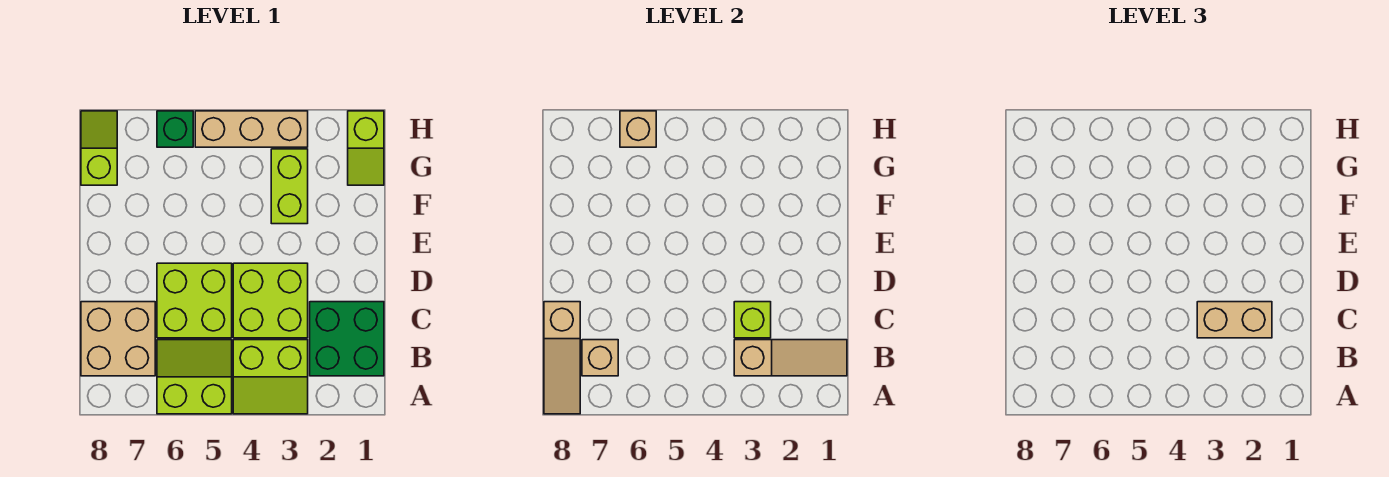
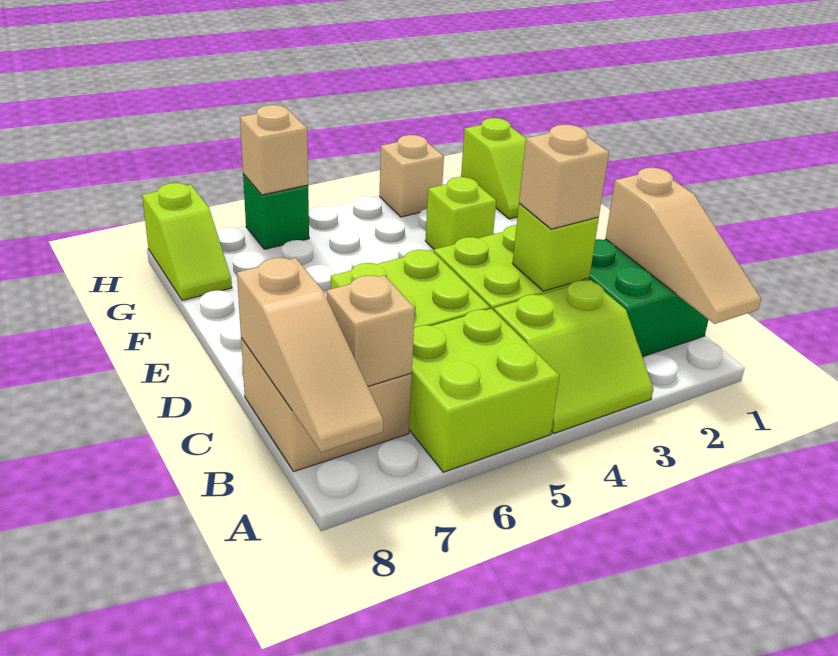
lime 2x2 slope [157,340,232,414] -> lime 2x2 brick [409,309,560,472]
tan 1x3 slope [734,340,847,376] -> tan 1x3 slope turned to [606,168,761,324]
tan 1x2 brick [1197,302,1272,338] -> tan 1x1 brick [519,125,609,229]
lime 1x2 brick [271,149,308,224] -> lime 1x1 brick [425,177,496,249]
lime 1x2 slope [81,111,117,185] -> lime 1x2 slope turned to [142,183,232,300]
tan 1x3 brick [195,111,308,147] -> tan 1x1 brick [380,135,444,217]

